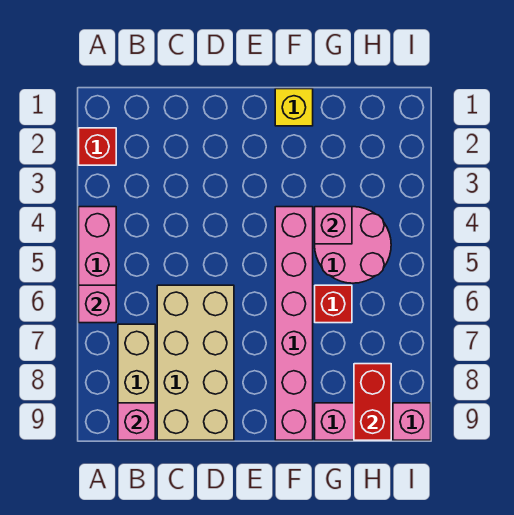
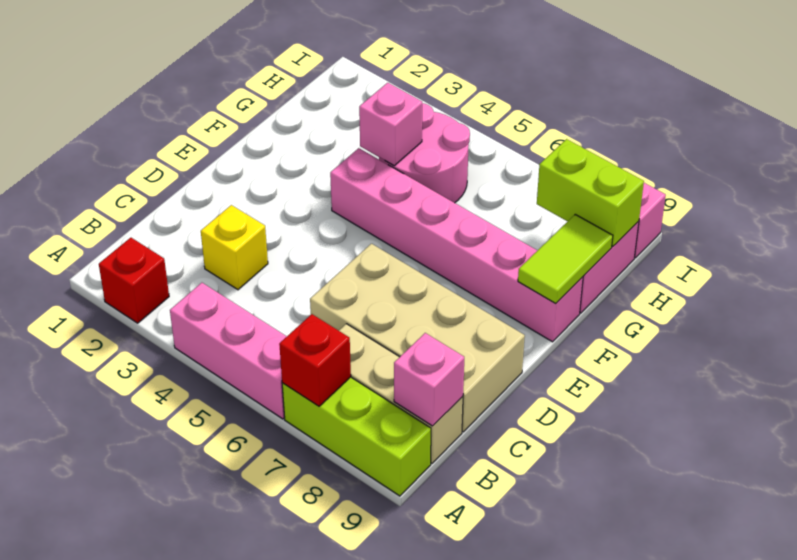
pink 1x1 brick [79,285,116,323] -> none
none -> lime 1x3 brick [282,377,431,496]
yellow 1x1 brick [275,89,313,126] -> yellow 1x1 brick moved to [201,205,268,290]
none -> lime 1x2 tile [518,214,613,304]
red 1x1 brick [315,285,352,323] -> red 1x1 brick moved to [279,314,351,406]
red 1x2 brick [354,364,391,440] -> lime 1x2 brick [537,139,644,247]

